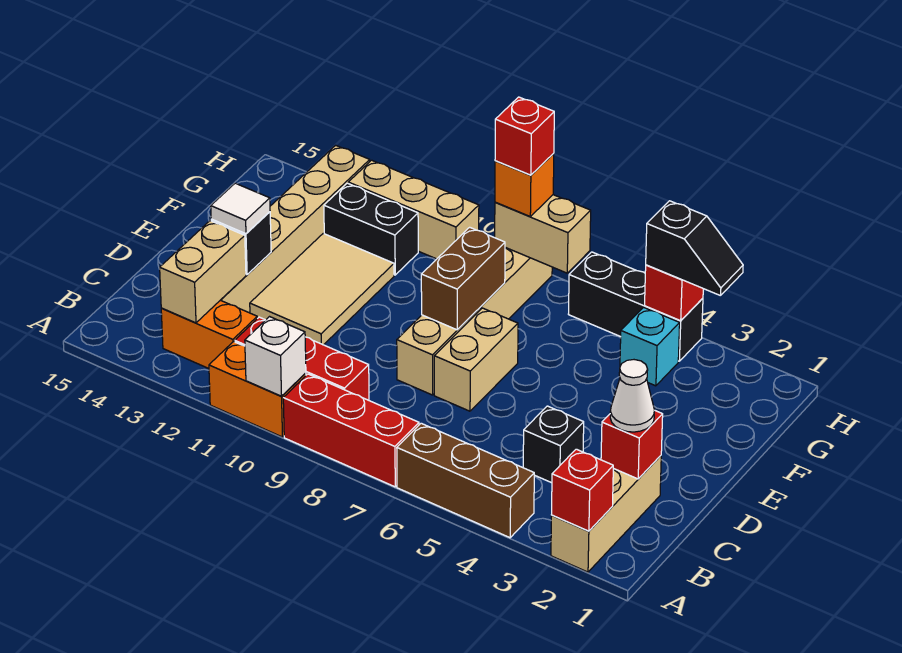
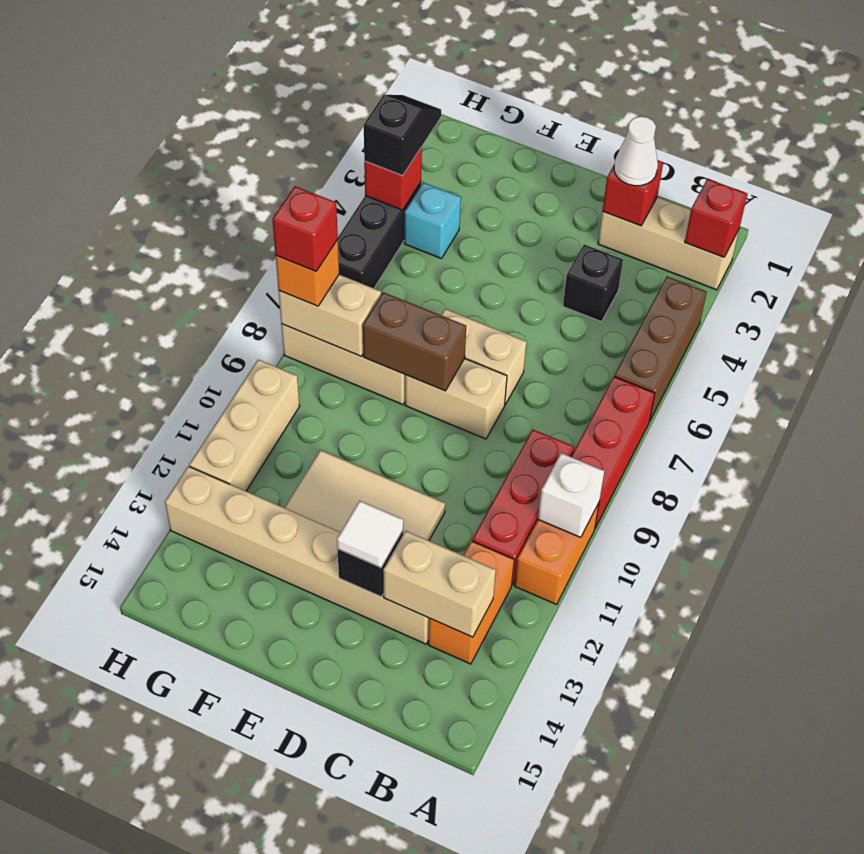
black 1x2 brick [324,183,418,275] -> none
tan 1x2 brick [495,195,591,273] -> tan 1x2 brick turned to [279,275,381,356]

